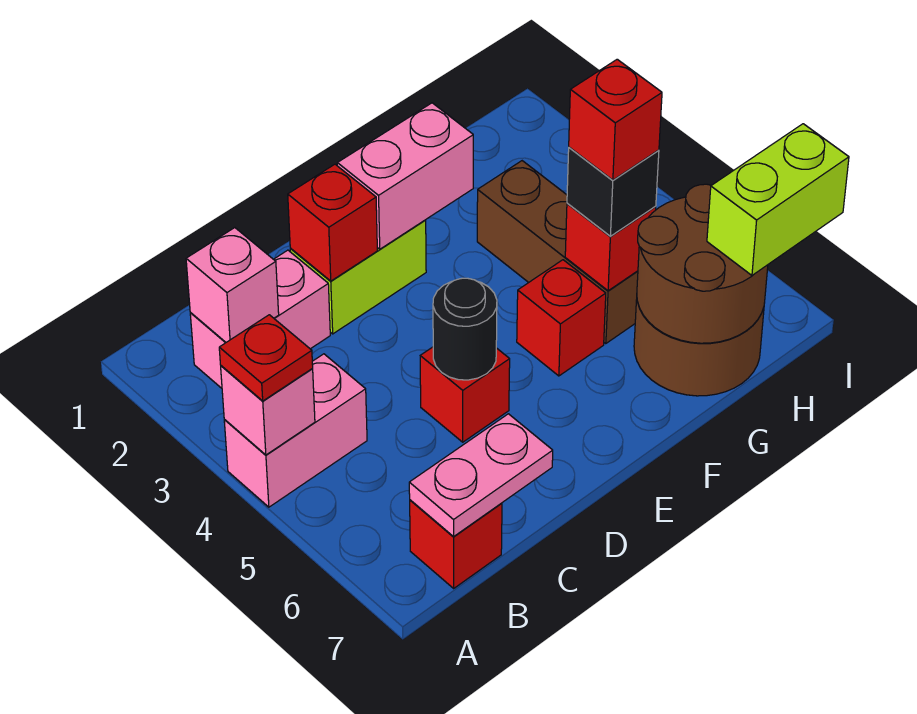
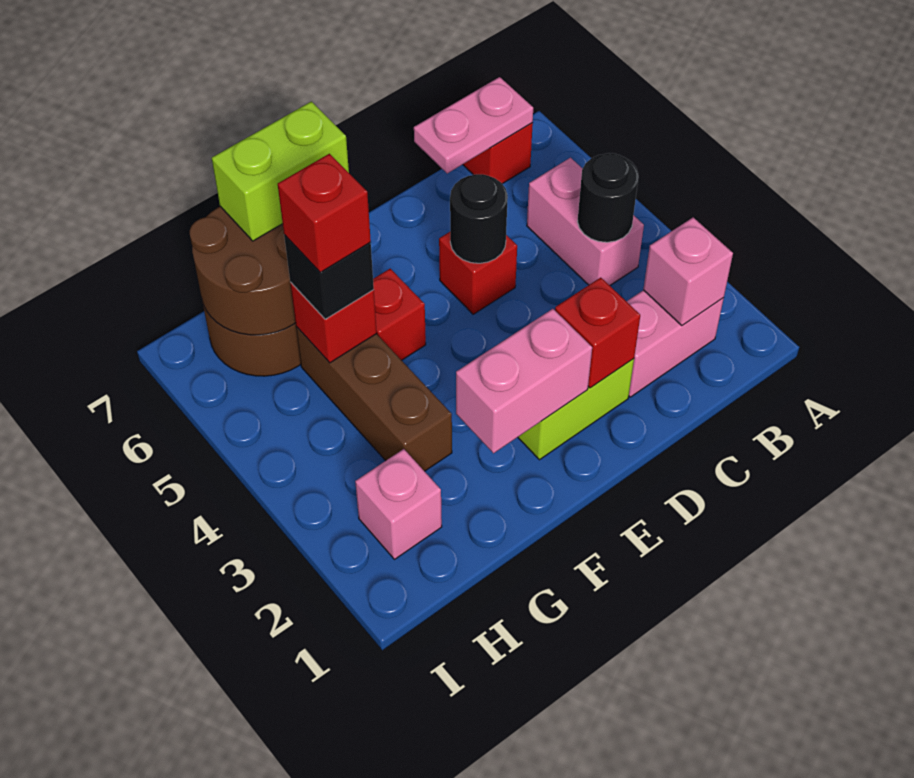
pink 1x2 brick [224,354,367,507] -> pink 1x2 brick turned to [527,158,644,285]
pink 1x1 brick [221,366,315,455] -> pink 1x1 brick moved to [355,449,442,559]
red 1x1 plate [219,315,313,401] -> none
none -> black 1x1 round brick [577,153,638,242]
lime 1x2 brick [707,124,849,275] -> lime 1x2 brick moved to [212,101,349,241]

